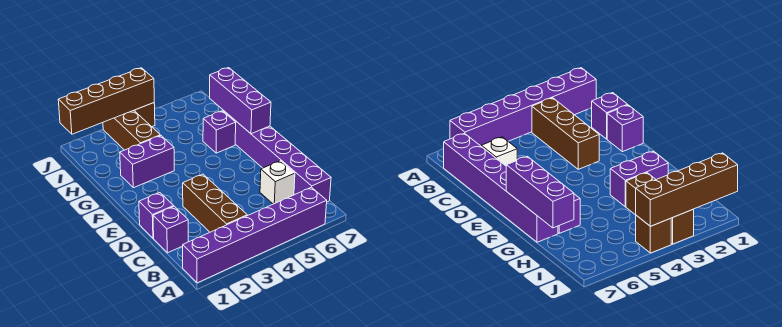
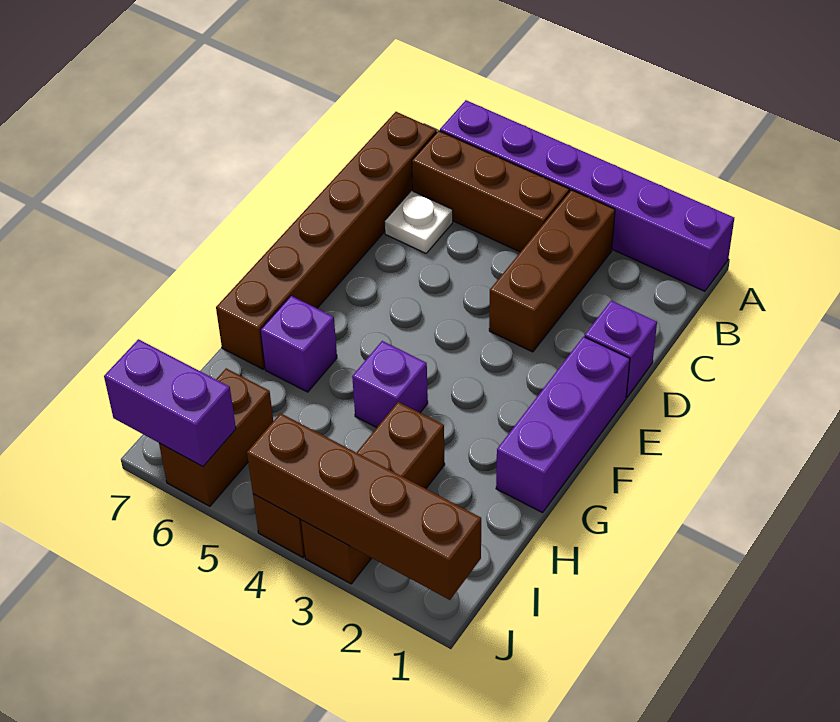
none -> brown 1x3 brick [412,131,569,252]
purple 1x6 brick [223,111,331,202] -> brown 1x6 brick [216,112,437,369]
purple 1x1 brick [153,206,188,253] -> purple 1x1 brick moved to [352,341,428,428]
white 1x1 brick [260,161,295,204] -> white 1x1 plate [385,191,453,253]
purple 1x3 brick [210,68,271,134] -> purple 1x3 brick moved to [496,337,630,513]
purple 1x2 brick [120,136,174,188] -> purple 1x2 brick moved to [104,339,236,467]
none -> brown 1x2 brick [159,368,273,506]

